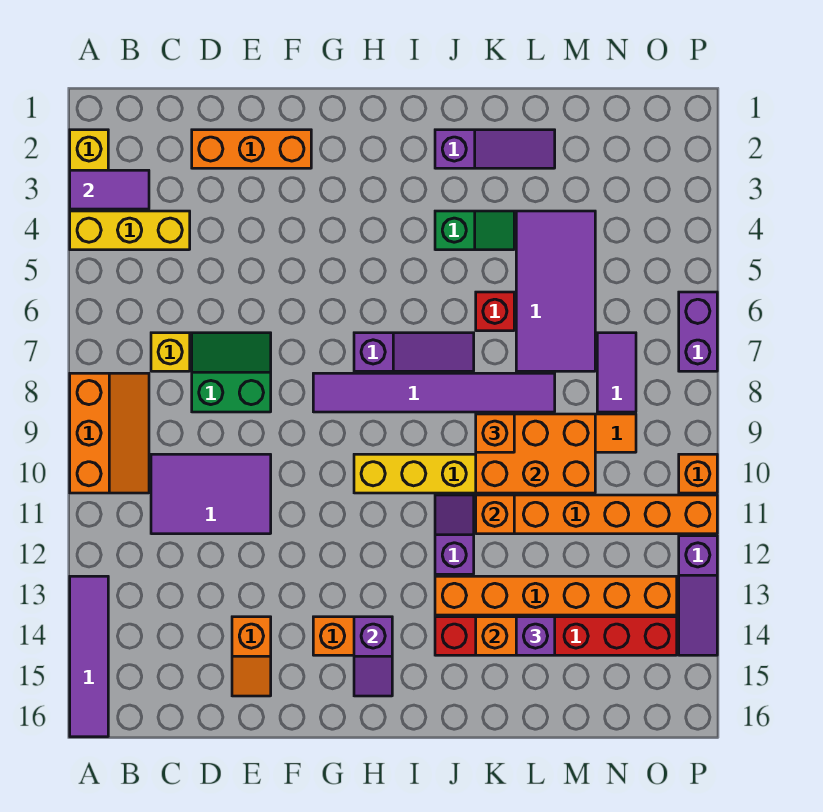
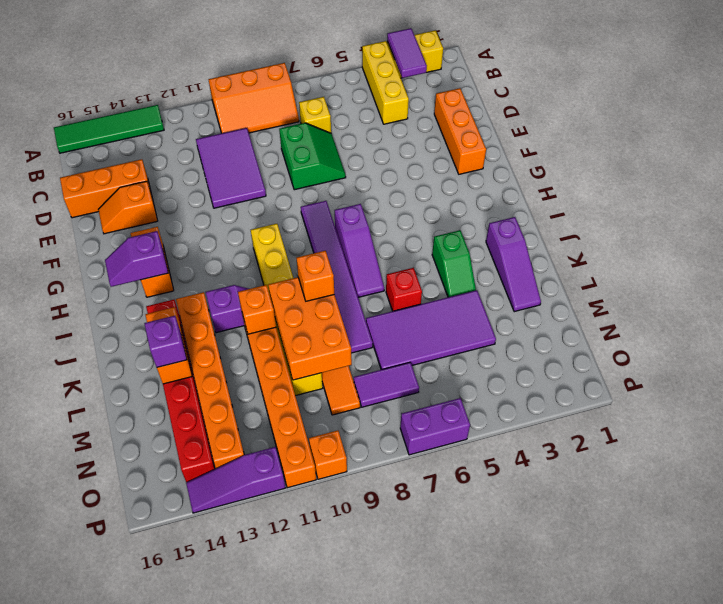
purple 1x4 tile [70,576,108,737] -> green 1x4 tile [54,105,164,153]
none -> orange 1x3 brick [60,159,151,218]

